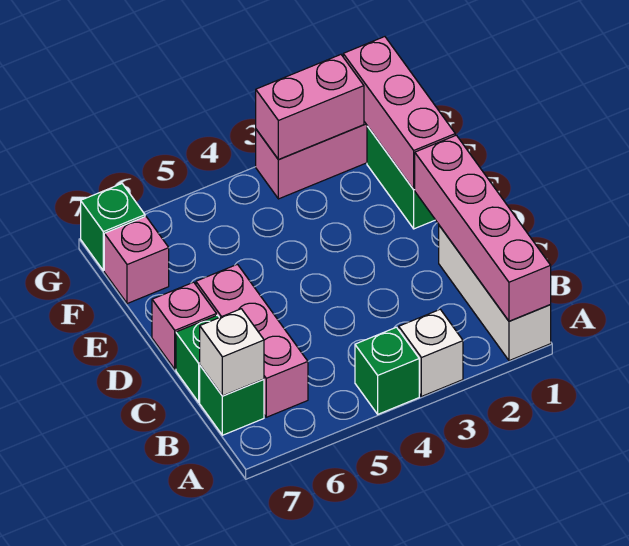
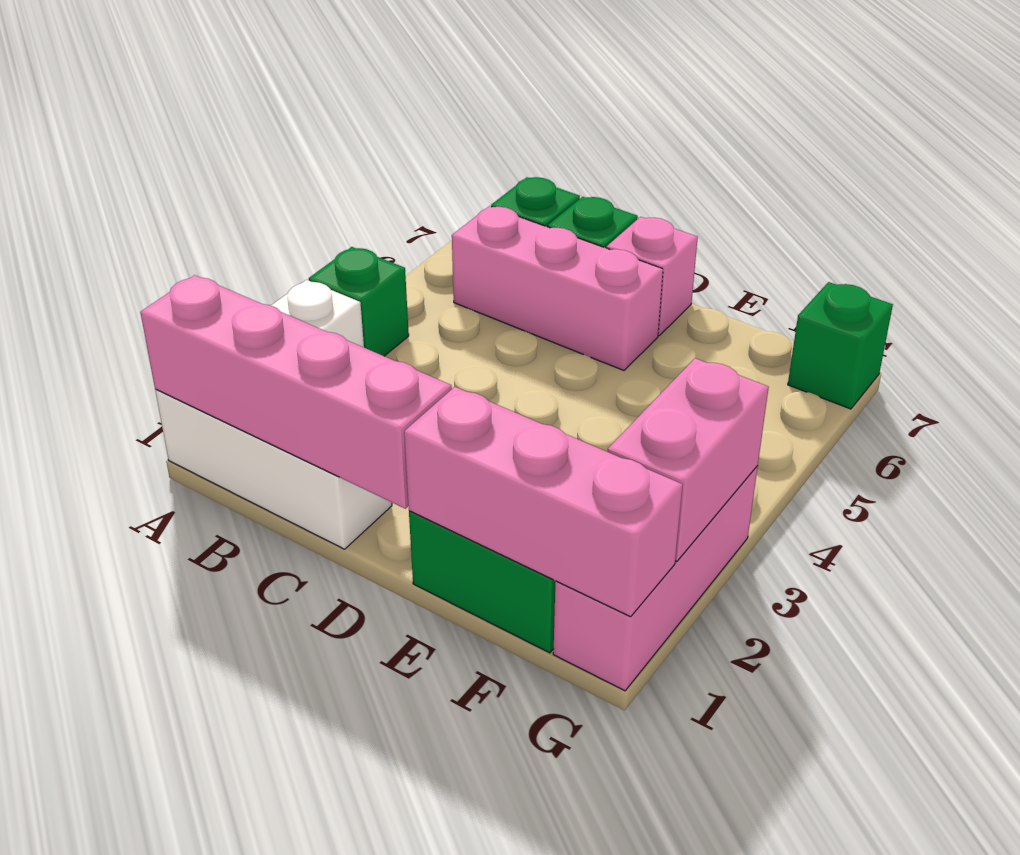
white 1x1 brick [200,309,264,396] -> none
pink 1x1 brick [104,217,169,304] -> none

